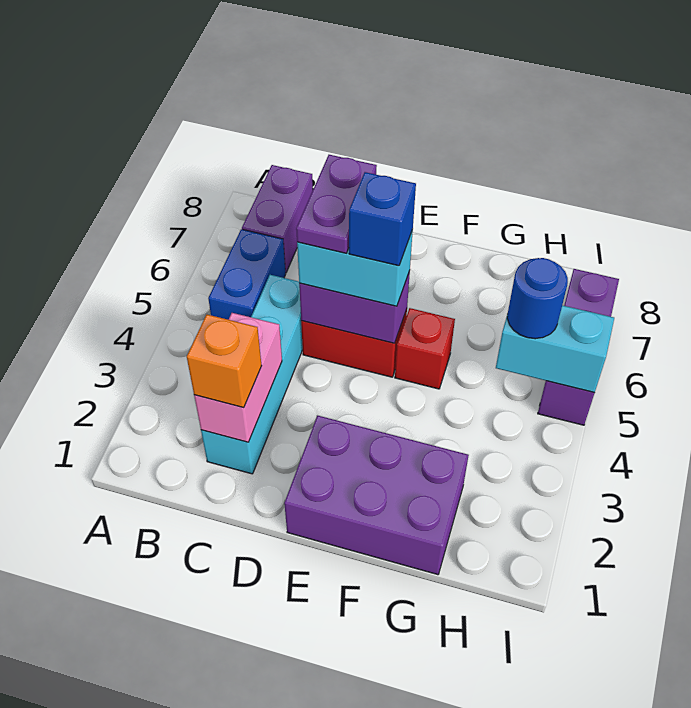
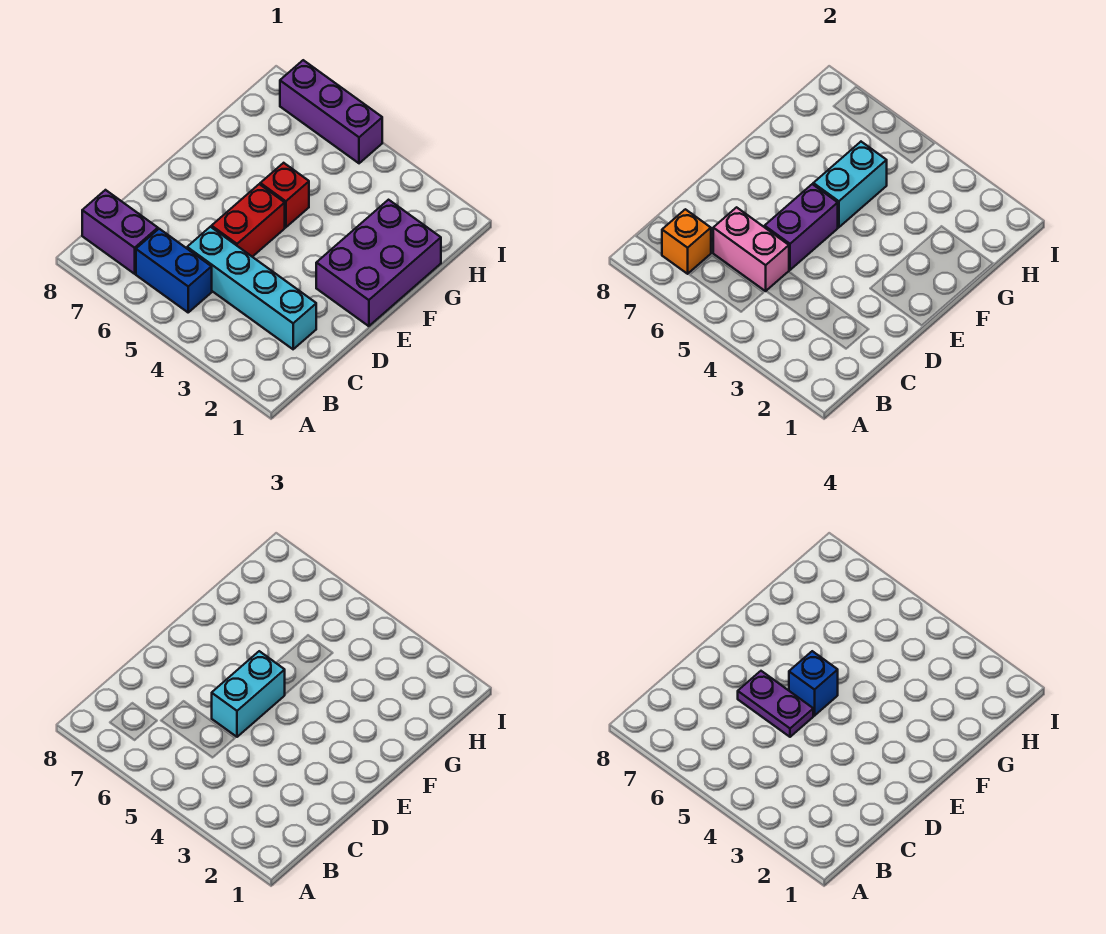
pink 1x2 brick [194,313,282,442] -> pink 1x2 brick moved to [713,207,789,291]
orange 1x1 brick [187,315,262,407] -> orange 1x1 brick moved to [662,209,711,274]
cyan 1x2 brick [496,305,614,393] -> cyan 1x2 brick moved to [813,142,887,227]
blue 1x1 round brick [507,258,568,339] -> none

